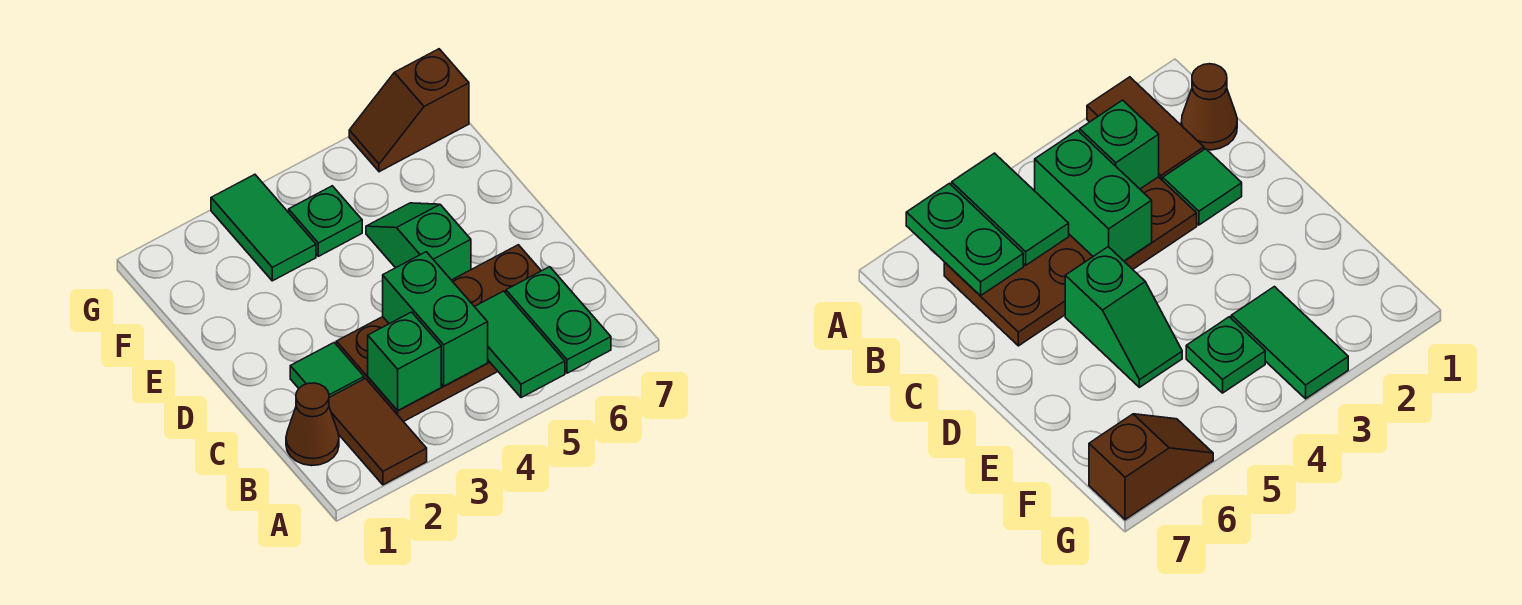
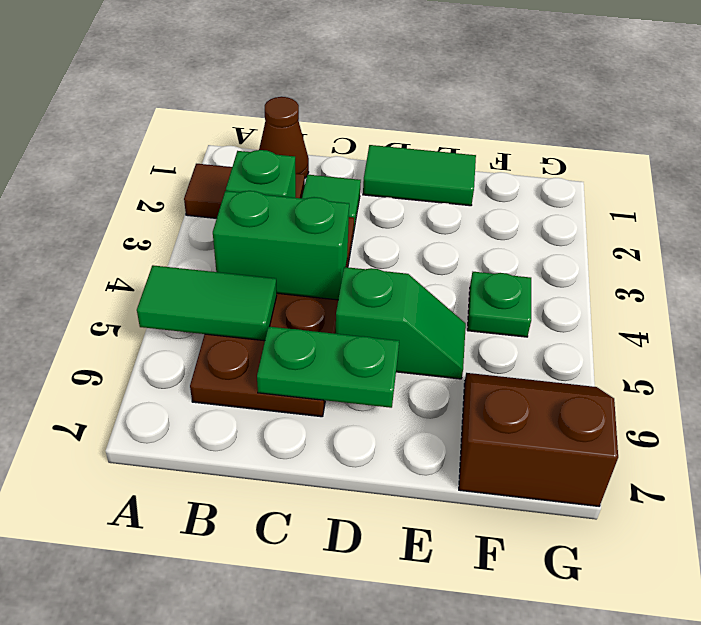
green 1x2 plate [506,267,611,373] -> green 1x2 plate moved to [257,327,399,408]
green 1x2 tile [211,174,316,281] -> green 1x2 tile moved to [363,145,476,206]
brown 1x2 slope [349,49,469,172] -> brown 2x2 slope [459,373,618,506]

